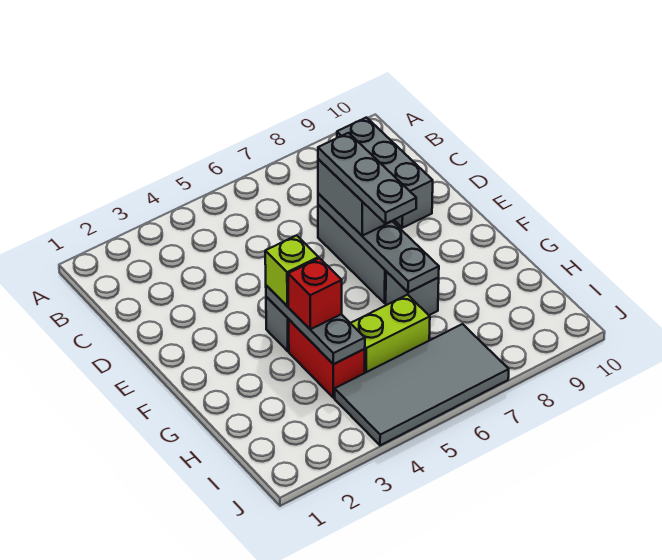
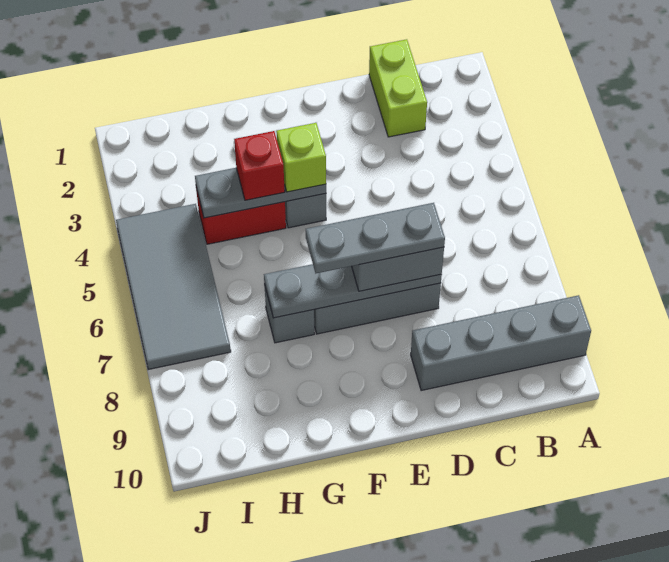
grey 1x3 brick [337,117,433,228] -> grey 1x4 brick [411,295,591,391]
lime 1x2 brick [351,295,430,373] -> lime 1x2 brick moved to [369,39,427,137]

